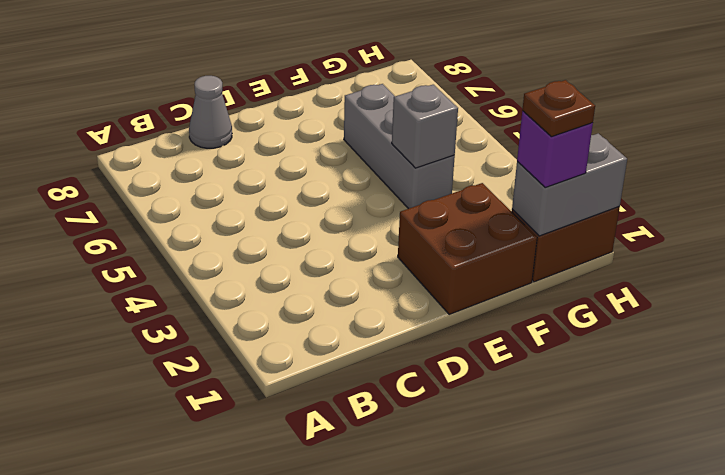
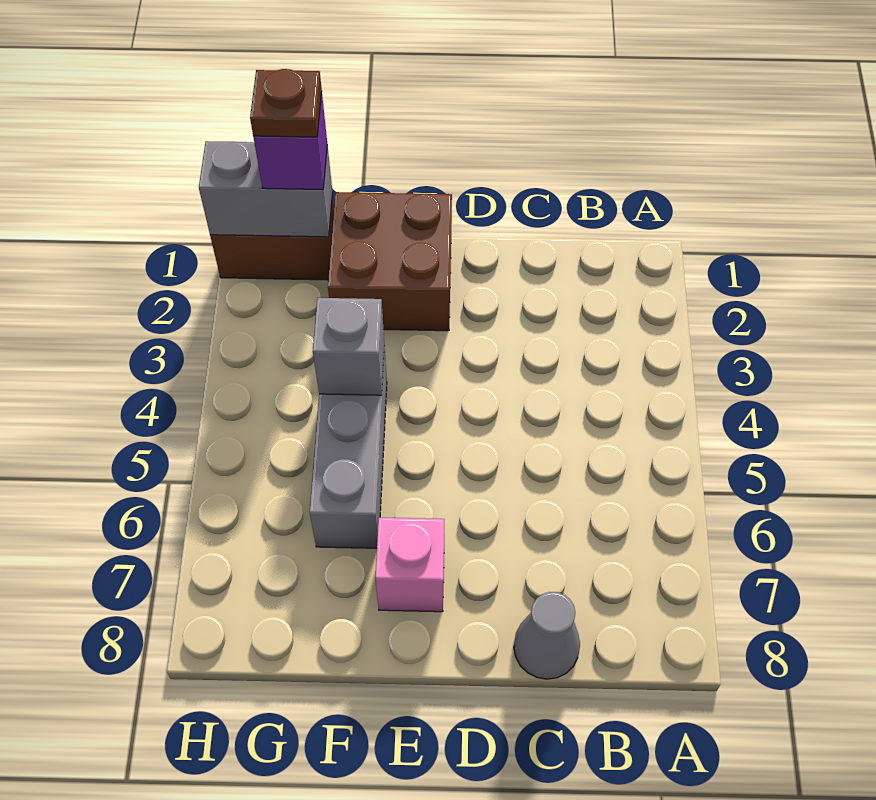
none -> pink 1x1 brick [375,518,445,612]

